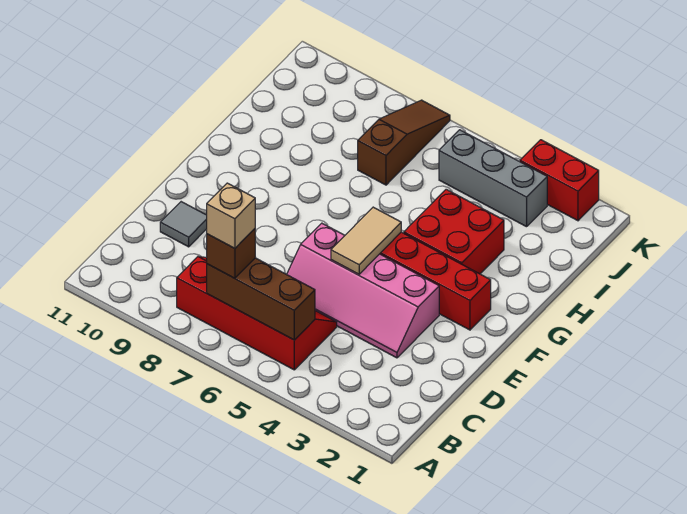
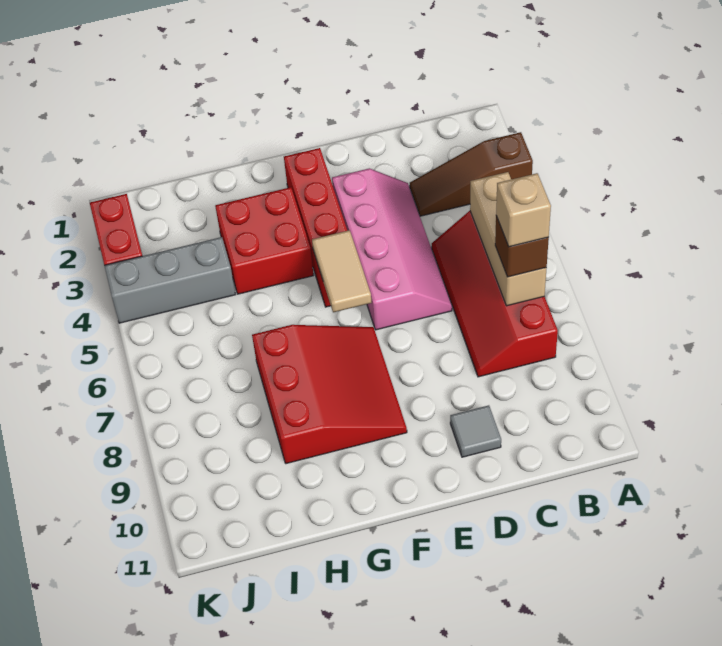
brown 1x3 brick [207,258,315,340] -> tan 1x3 brick [470,172,547,306]
tan 1x2 tile [331,207,401,274] -> tan 1x2 tile turned to [312,230,372,312]
none -> red 3x3 slope [252,325,407,464]
brown 1x3 slope [358,100,450,185] -> brown 1x3 slope moved to [410,132,533,216]
grey 1x3 brick [439,130,547,227] -> grey 1x3 brick turned to [104,237,235,323]

